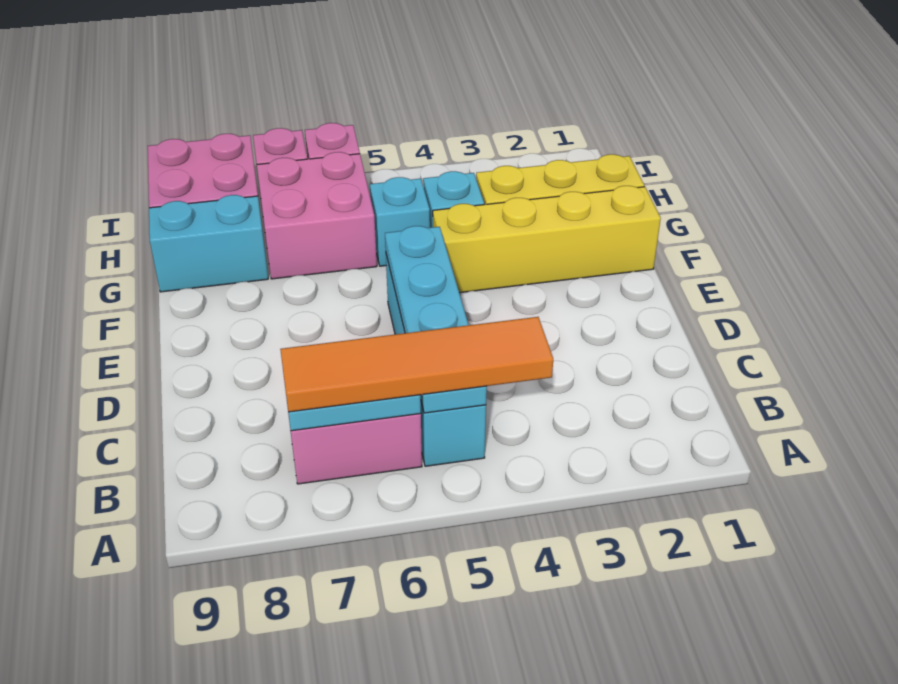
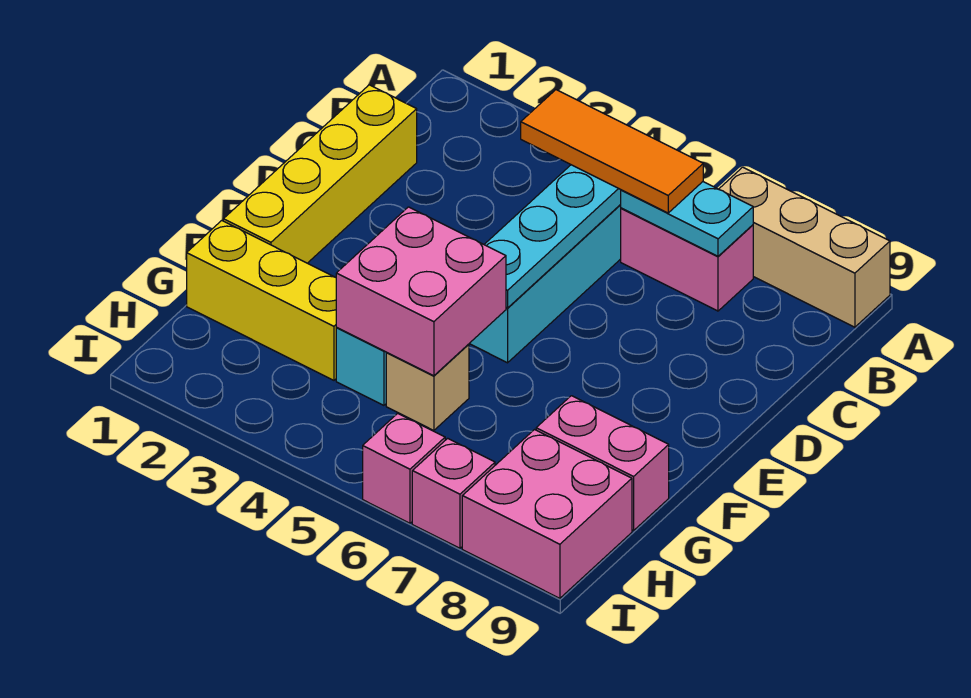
none -> tan 1x3 brick [719,167,890,327]
orange 1x4 tile [280,317,553,412] -> orange 1x3 tile [521,90,703,213]
yellow 1x4 brick [433,186,661,293] -> yellow 1x4 brick turned to [223,85,417,263]
cyan 1x1 brick [370,177,430,266] -> tan 1x1 brick [386,344,469,431]
pink 2x2 brick [257,152,377,279] -> pink 2x2 brick moved to [336,207,506,376]
cyan 1x2 brick [149,195,268,292] -> pink 1x2 brick [536,396,669,531]

